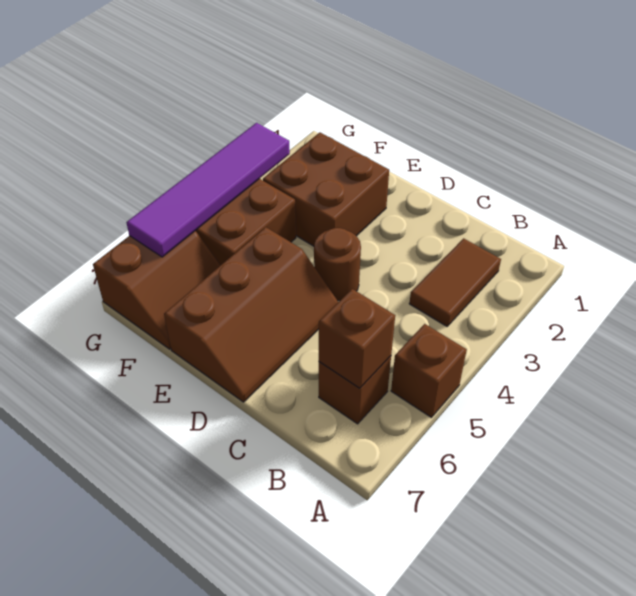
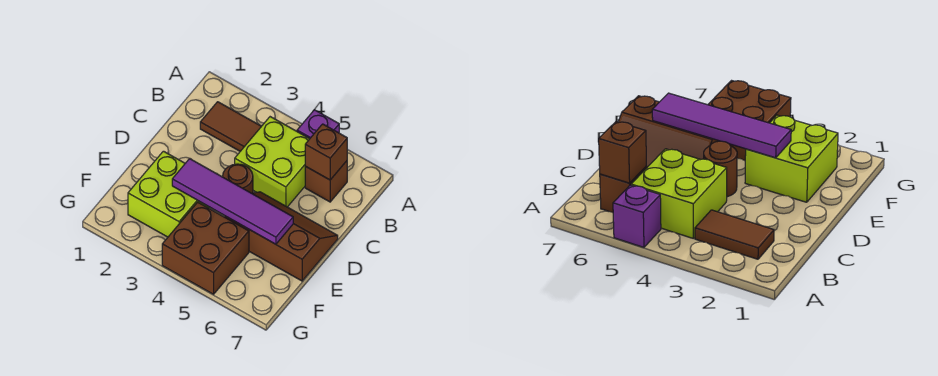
brown 1x1 brick [391,324,467,417] -> purple 1x1 brick [297,110,339,139]
none -> lime 2x2 brick [235,117,309,207]
brown 2x2 brick [263,133,389,246] -> lime 2x2 brick [128,151,210,237]
brown 2x2 slope [93,231,220,349] -> none
purple 1x4 tile [126,123,290,257] -> purple 1x4 tile moved to [172,159,293,244]

